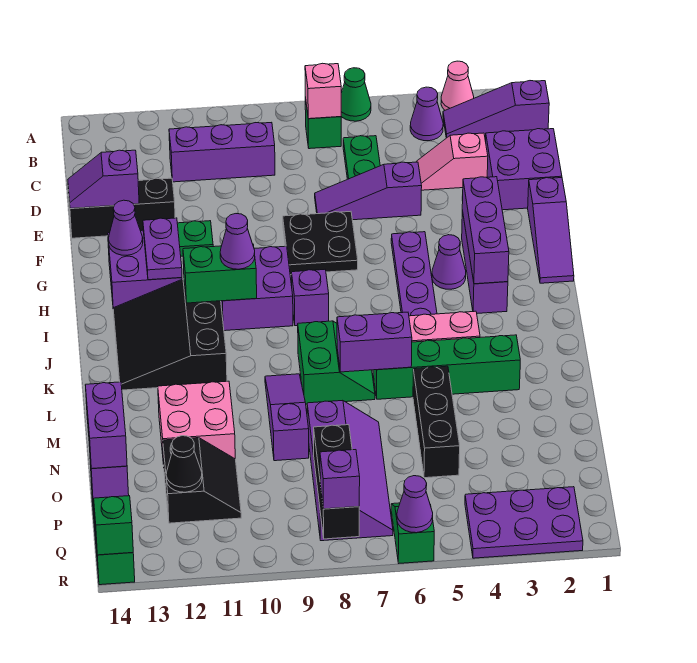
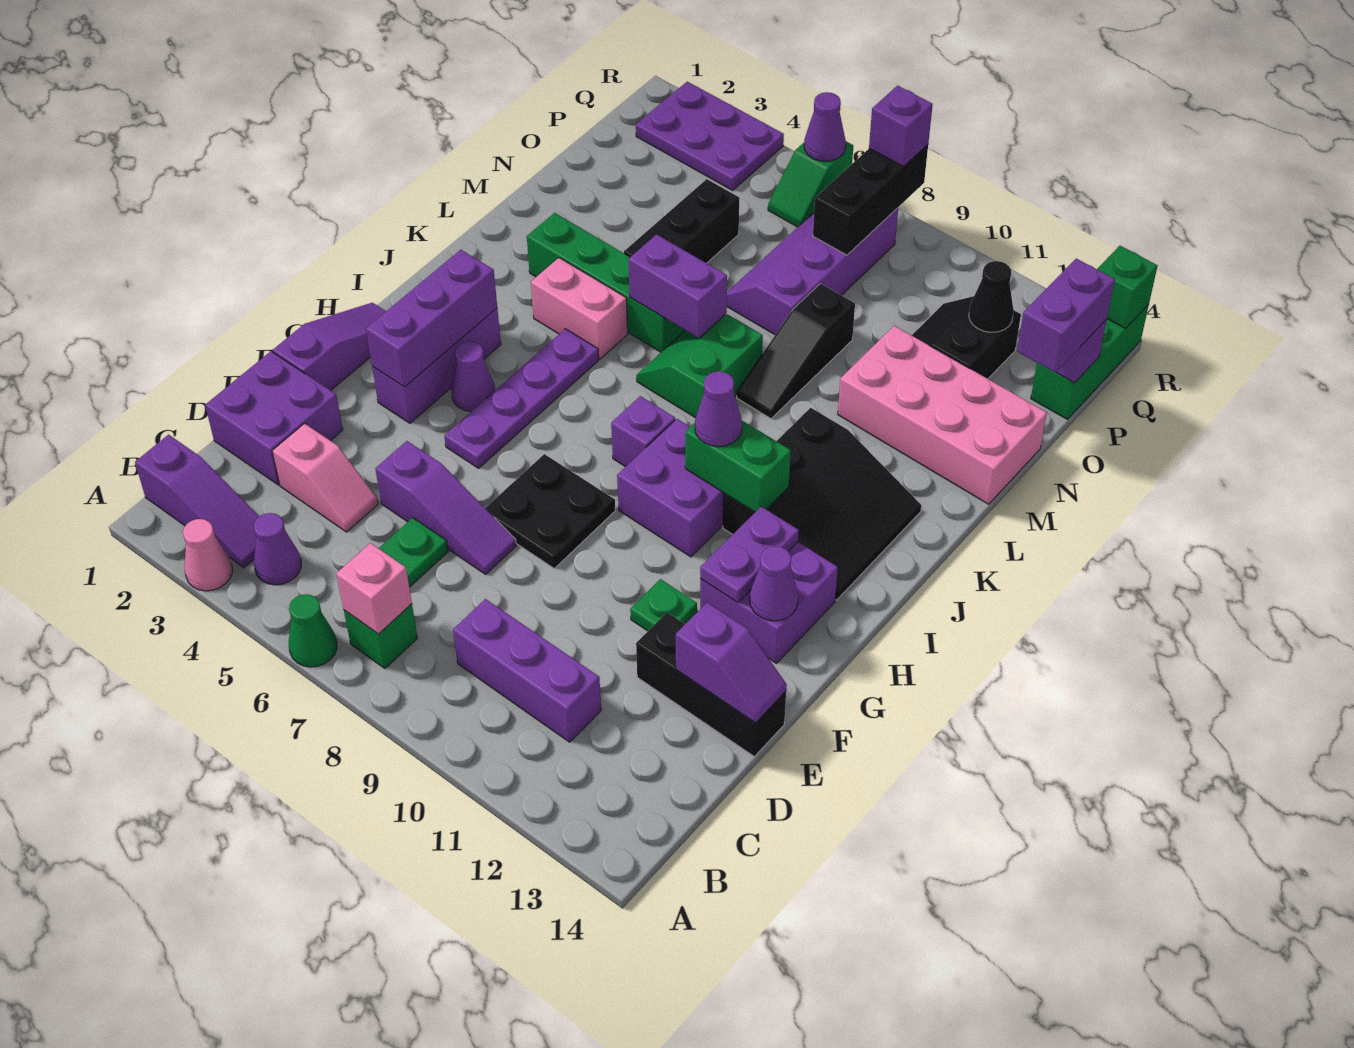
purple 1x3 slope [265,374,309,461] -> black 1x3 slope [737,284,855,419]
pink 2x2 brick [158,381,235,464] -> pink 2x4 brick [838,326,1047,504]

